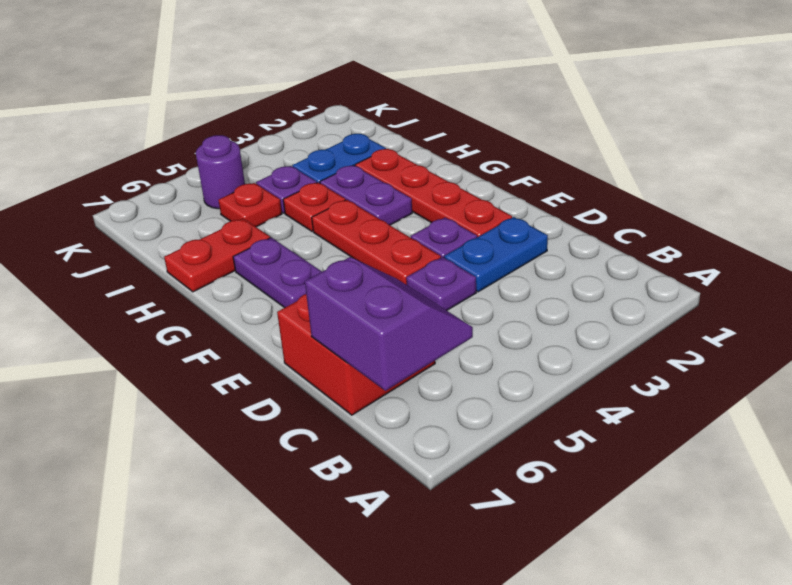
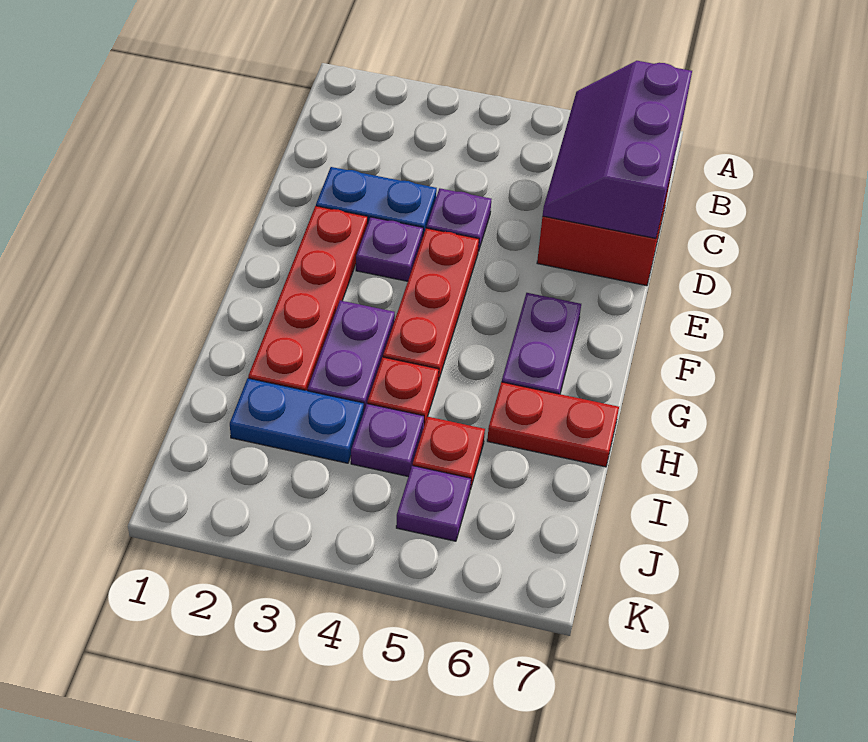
purple 2x2 slope [305,257,473,391] -> purple 2x3 slope [543,61,692,238]
purple 1x1 round brick [196,135,245,209] -> purple 1x1 plate [396,466,471,541]

